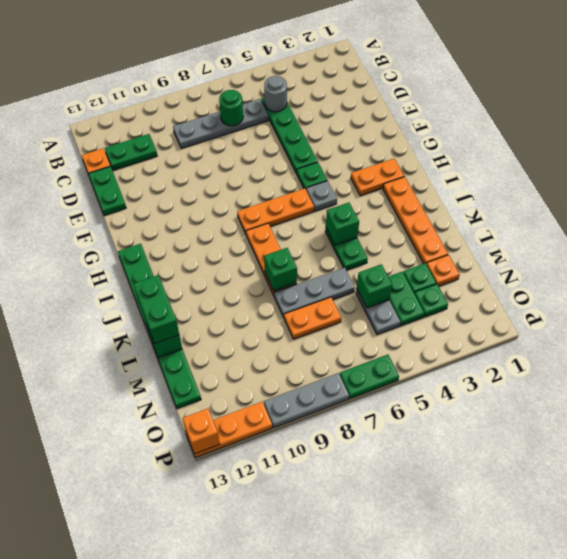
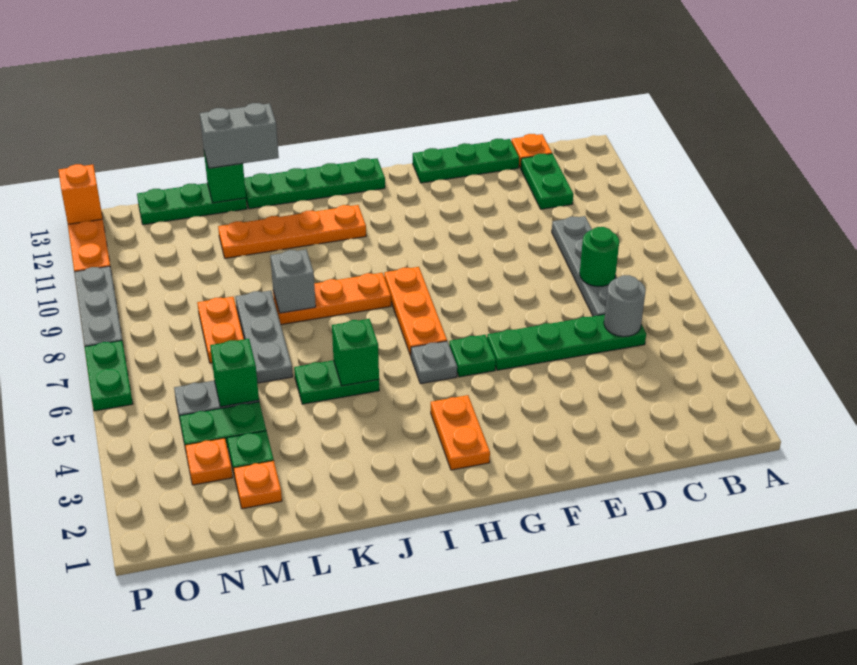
green 1x2 plate [88,166,126,216] -> green 1x3 plate [413,139,519,183]
orange 1x4 plate [383,177,448,264] -> orange 1x4 plate moved to [218,205,366,258]
green 1x1 brick [264,248,297,291] -> grey 1x1 brick [270,249,316,313]
green 1x2 brick [134,275,179,344] -> grey 1x2 brick [200,103,279,168]
green 1x1 plate [414,284,448,317] -> orange 1x1 plate [185,438,233,485]

